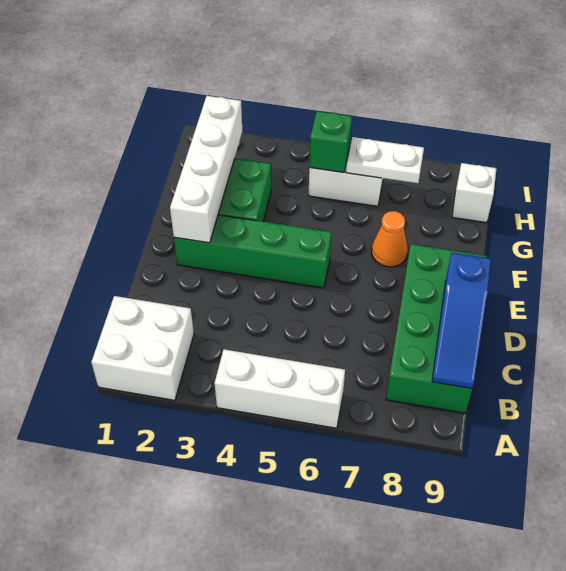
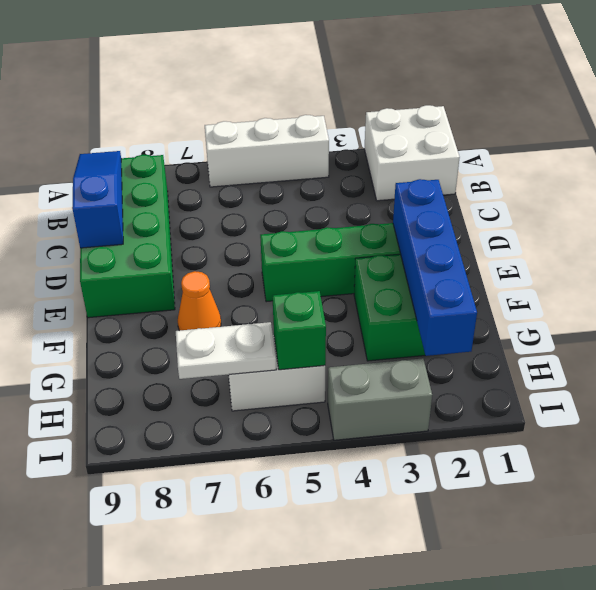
white 1x4 brick [170,96,242,243] -> blue 1x4 brick [393,179,477,356]
white 1x1 brick [452,163,496,223] -> none
none -> grey 1x2 brick [328,358,432,440]

